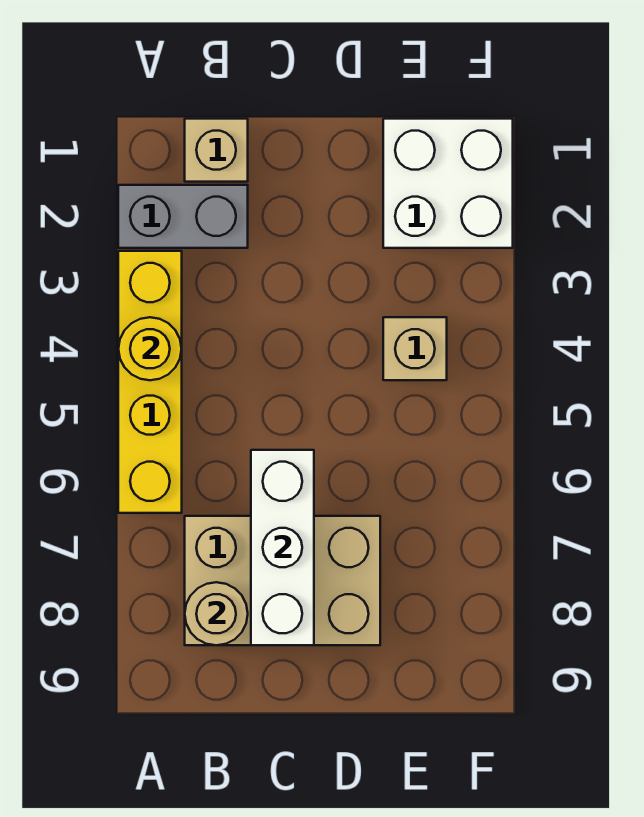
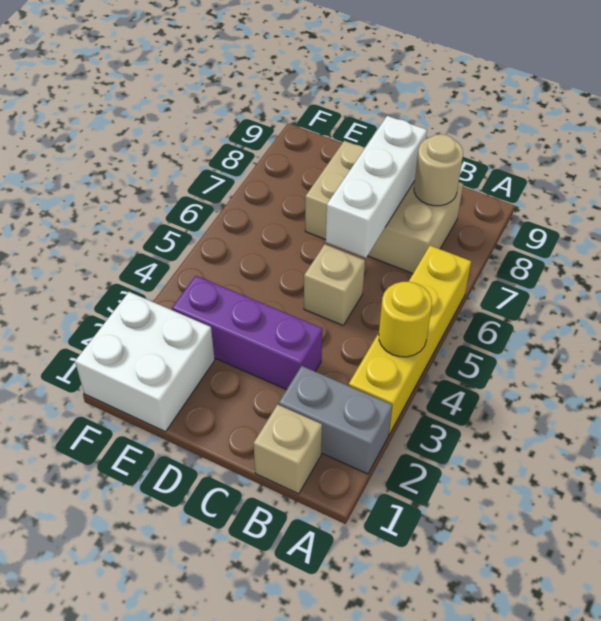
none -> purple 1x3 brick [172,276,322,390]
tan 1x1 brick [383,317,447,380] -> tan 1x1 brick moved to [304,244,365,325]

